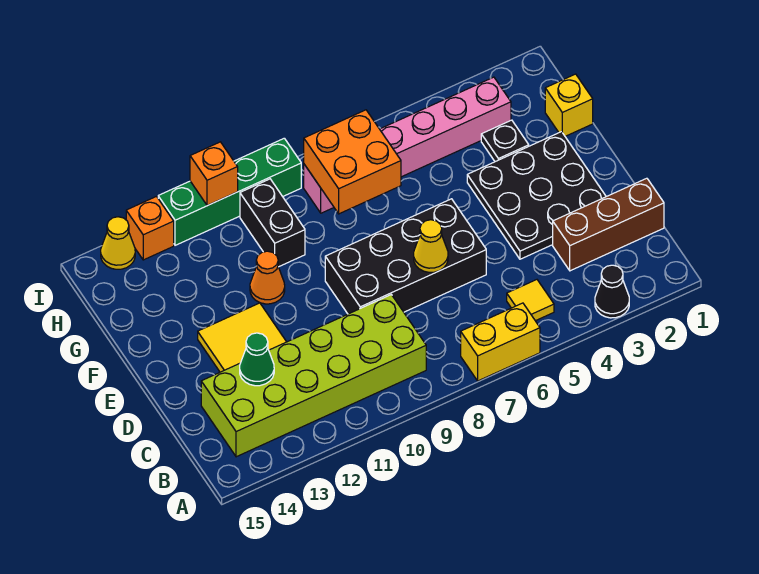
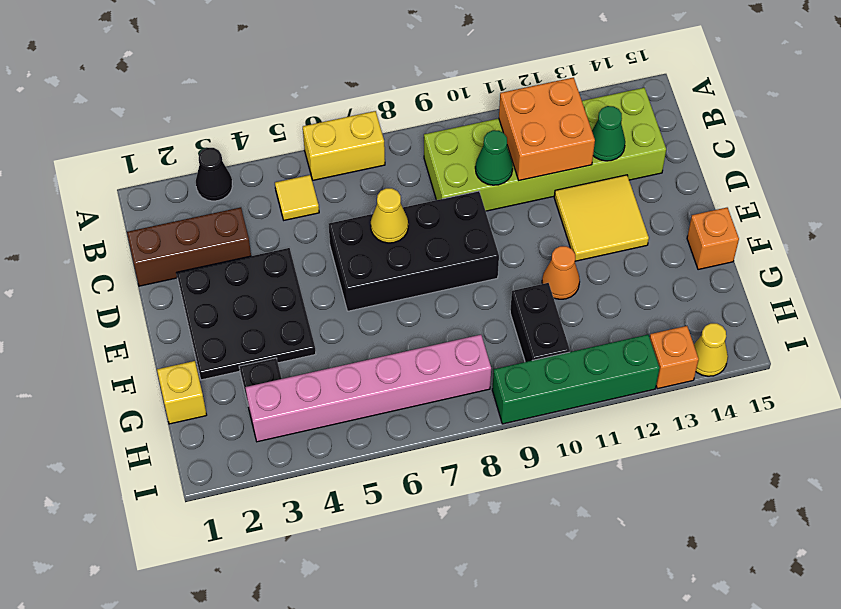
none -> green 1x1 cone [475,130,513,185]
orange 2x2 brick [304,110,401,214] -> orange 2x2 brick moved to [499,77,595,180]
orange 1x1 brick [190,142,238,206] -> orange 1x1 brick moved to [687,208,739,270]

